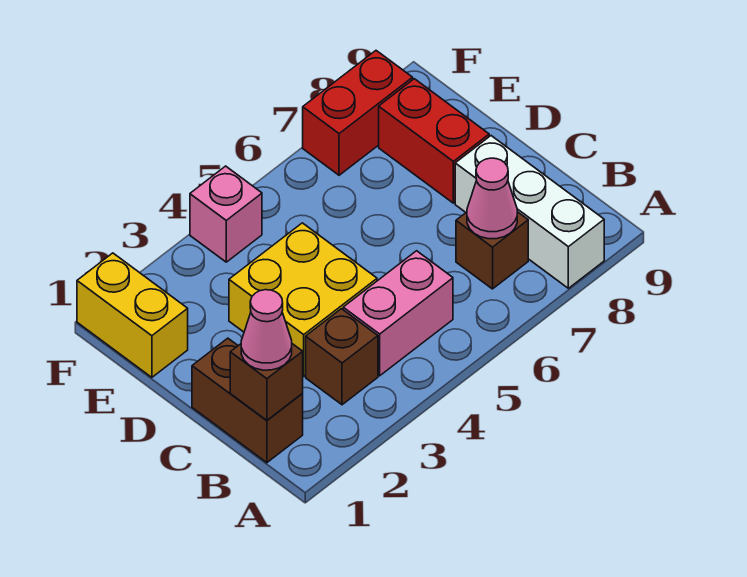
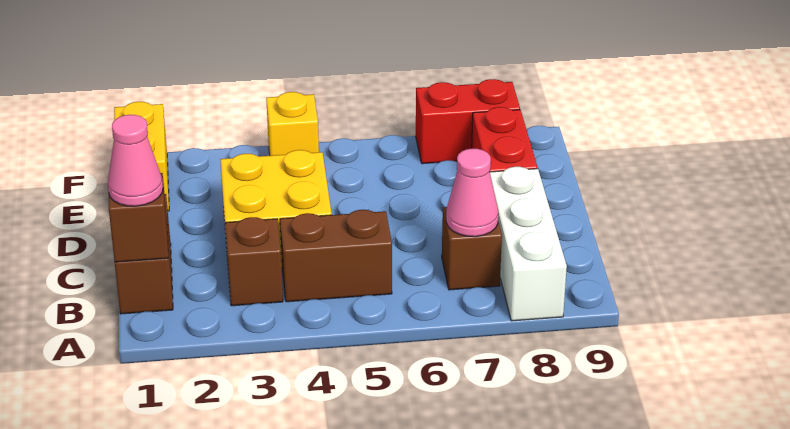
pink 1x2 brick [343,251,453,376] -> brown 1x2 brick [280,210,392,302]
pink 1x1 brick [190,166,262,262] -> yellow 1x1 brick [266,92,319,156]

